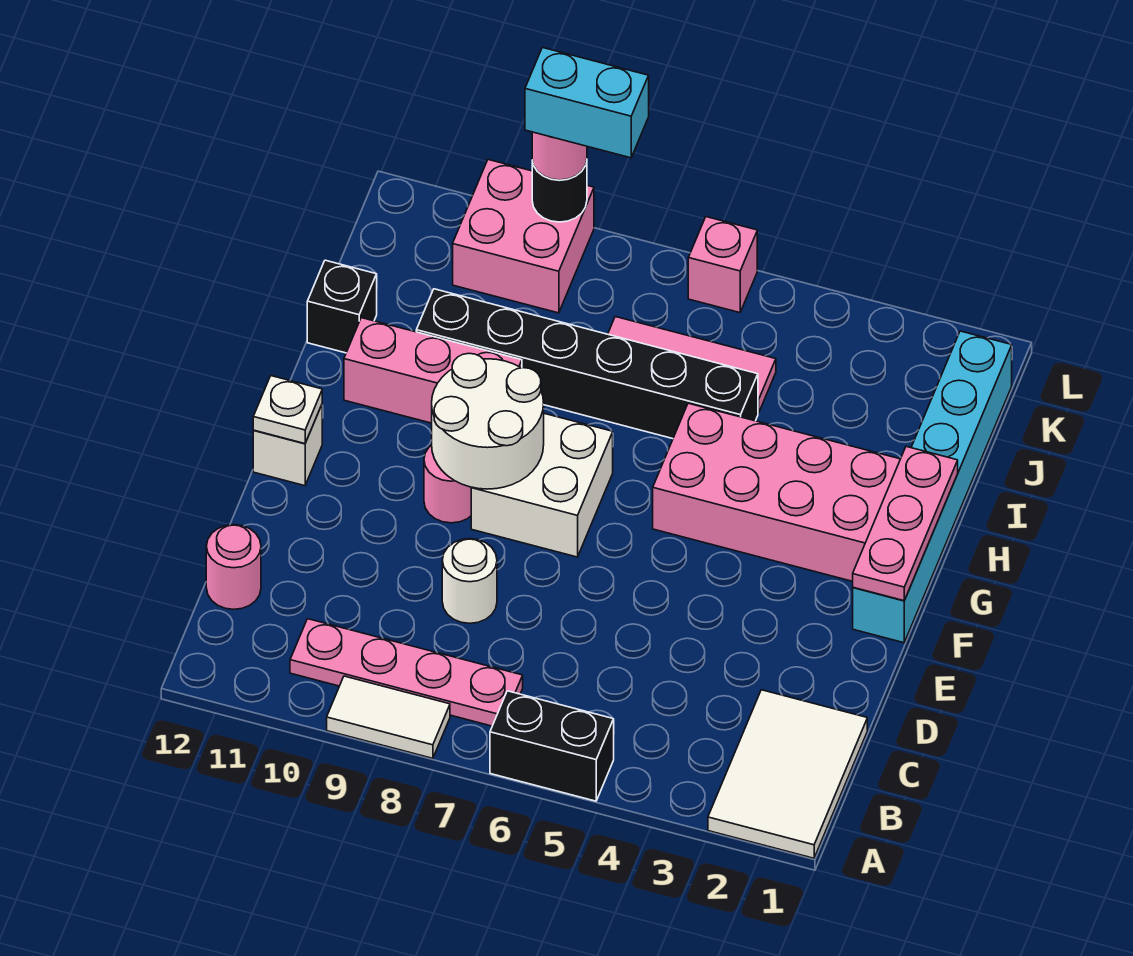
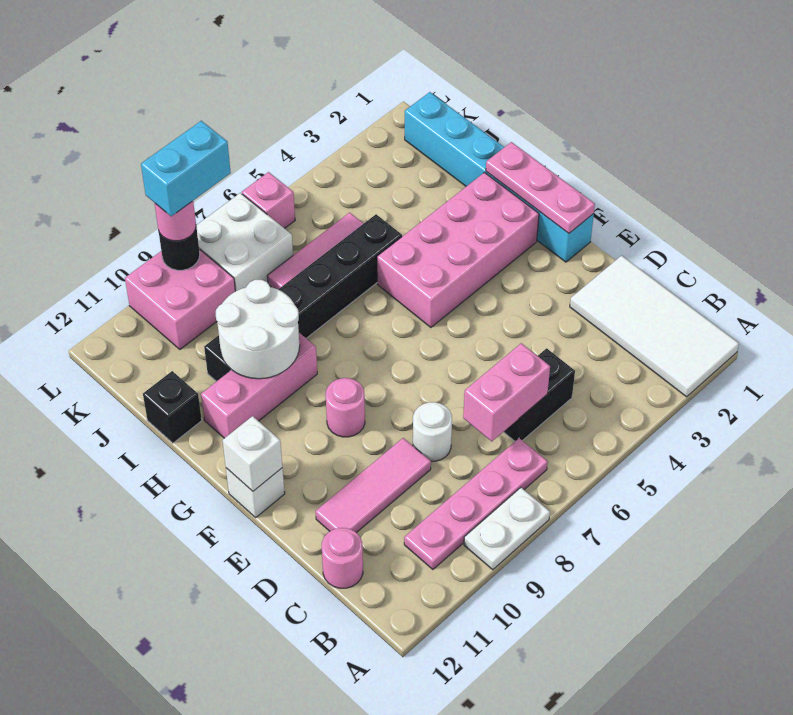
white 2x3 tile [708,690,867,858] -> white 2x4 tile [570,256,739,397]
black 1x2 brick [490,691,614,801] -> black 1x2 brick moved to [504,348,575,441]
white 1x2 tile [327,676,450,758] -> white 1x2 plate [464,488,550,570]
none -> pink 1x2 brick [463,343,550,441]
none -> pink 1x3 tile [316,438,431,533]
white 2x2 brick [471,413,613,557] -> white 2x2 brick moved to [196,193,293,291]
white 2x2 round brick [432,353,544,489] -> white 2x2 round brick moved to [216,280,300,379]
white 1x1 plate [253,376,322,444] -> white 1x1 brick [222,416,282,491]

